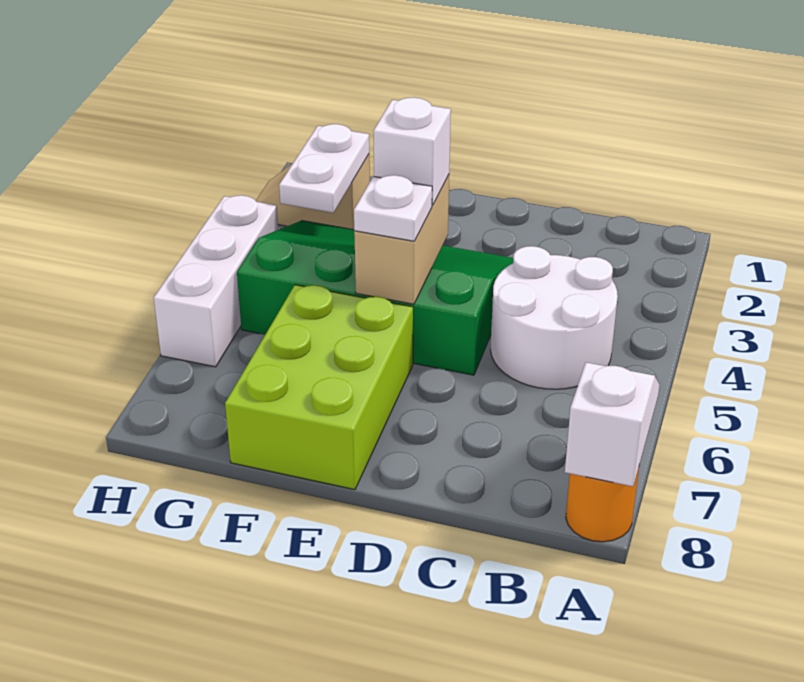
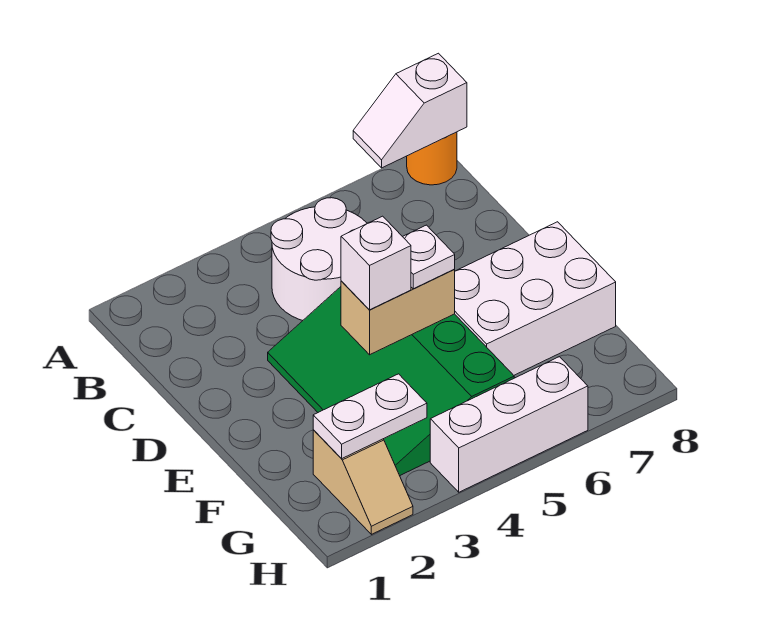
lime 2x3 brick [225,285,413,490] -> white 2x3 brick [455,222,616,375]

